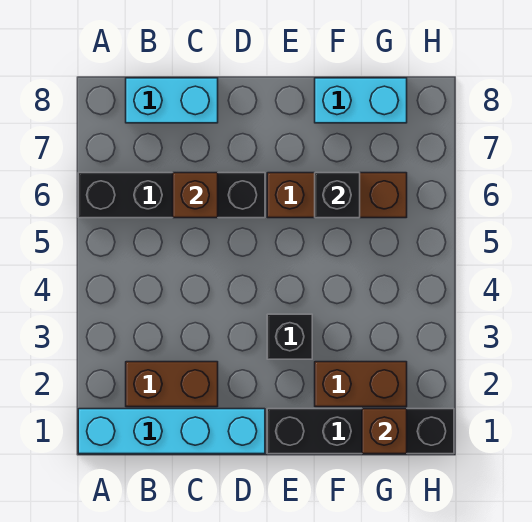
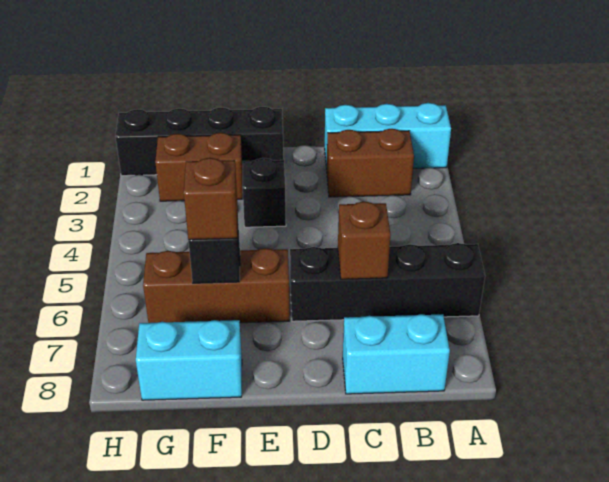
cyan 1x4 brick [78,409,265,454] -> cyan 1x3 brick [325,103,451,169]
brown 1x1 brick [362,409,407,454] -> brown 1x1 brick moved to [184,158,238,240]

